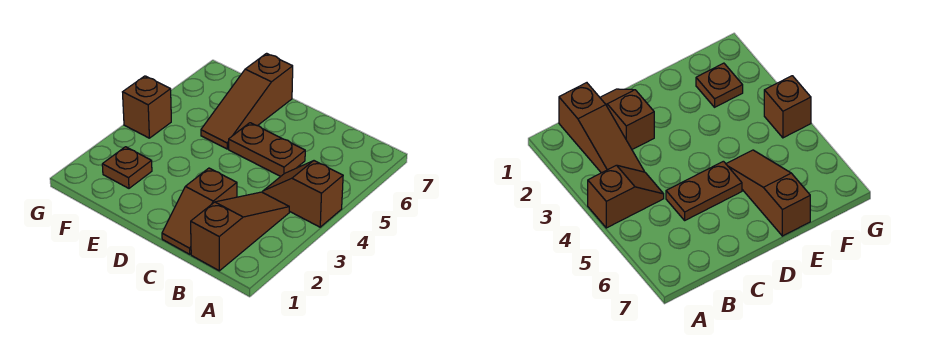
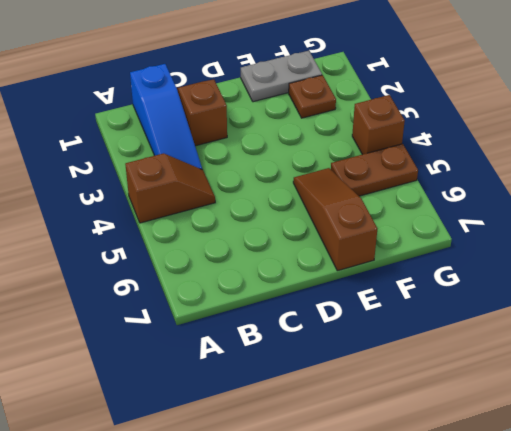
brown 1x3 slope [191,192,289,271] -> blue 1x3 slope [130,64,202,169]
brown 1x2 plate [229,123,305,176] -> brown 1x2 plate moved to [331,144,418,196]
none -> grey 1x2 plate [241,51,322,102]

